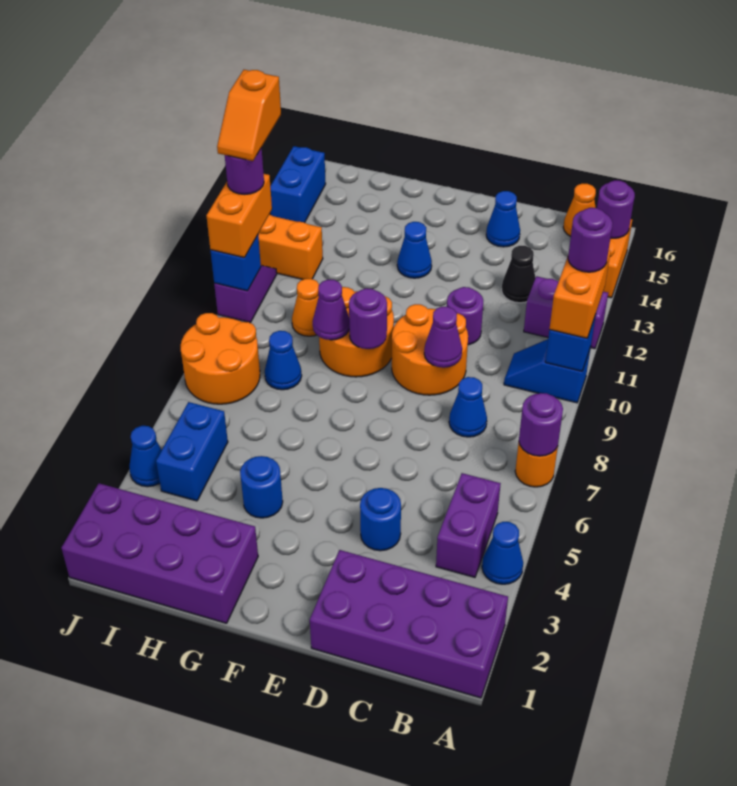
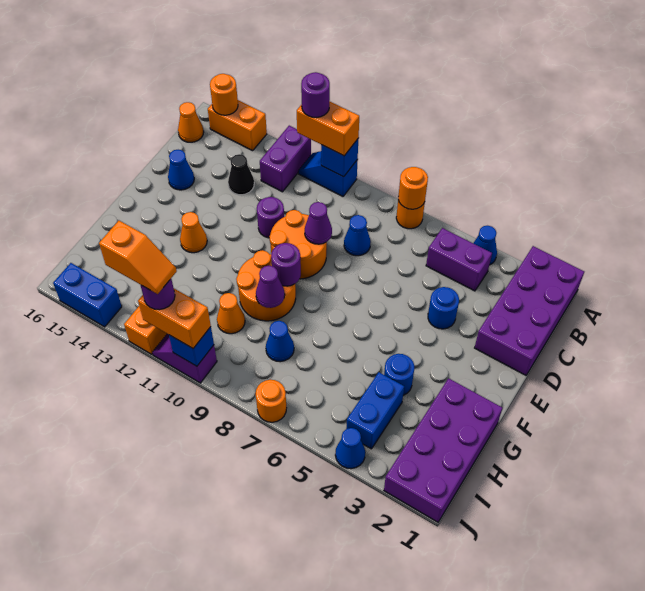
purple 1x1 round brick [519,393,563,456] -> orange 1x1 round brick [398,167,428,209]
blue 1x2 slope [504,339,591,403] -> blue 1x2 slope turned to [298,151,358,196]
purple 1x1 round brick [597,180,635,238] -> orange 1x1 round brick [210,74,238,115]
blue 1x1 cone [397,222,432,278] -> orange 1x1 cone [180,212,207,253]
blue 1x2 brick [156,402,228,501] -> blue 1x2 brick turned to [346,372,404,449]
orange 2x2 round brick [181,313,260,404] -> orange 1x1 round brick [255,380,286,422]

